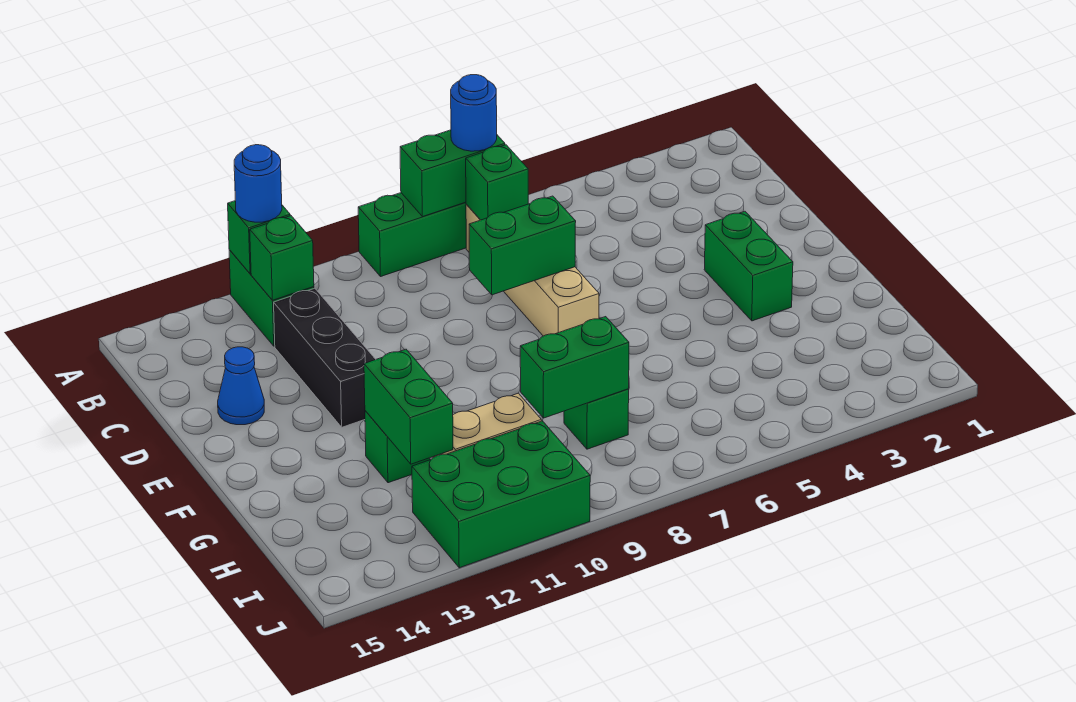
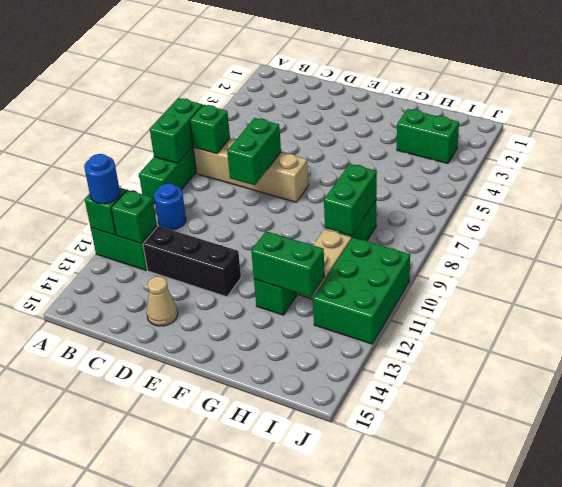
blue 1x1 round brick [451,75,497,151] -> blue 1x1 round brick moved to [154,183,186,230]
blue 1x1 cone [218,347,264,425] -> tan 1x1 cone [147,276,178,326]
green 1x2 brick [704,211,793,321] -> green 1x2 brick moved to [397,109,459,164]

